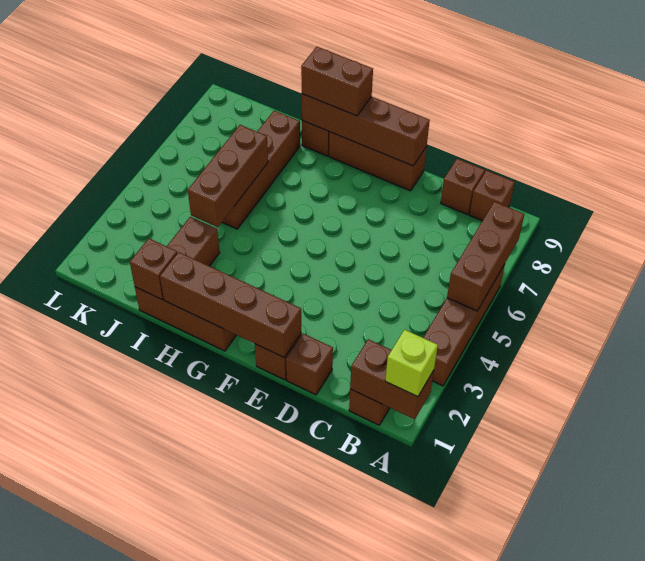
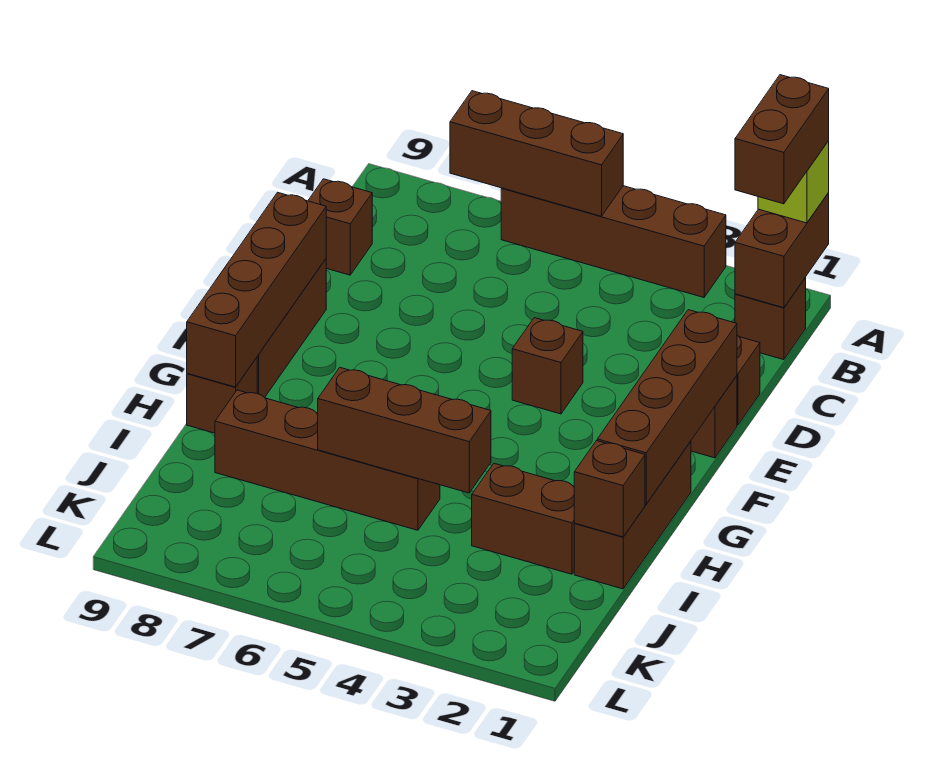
brown 1x1 brick [470,170,515,221] -> brown 1x1 brick moved to [512,318,583,414]
brown 1x2 brick [301,47,373,116] -> brown 1x2 brick moved to [735,75,829,204]

